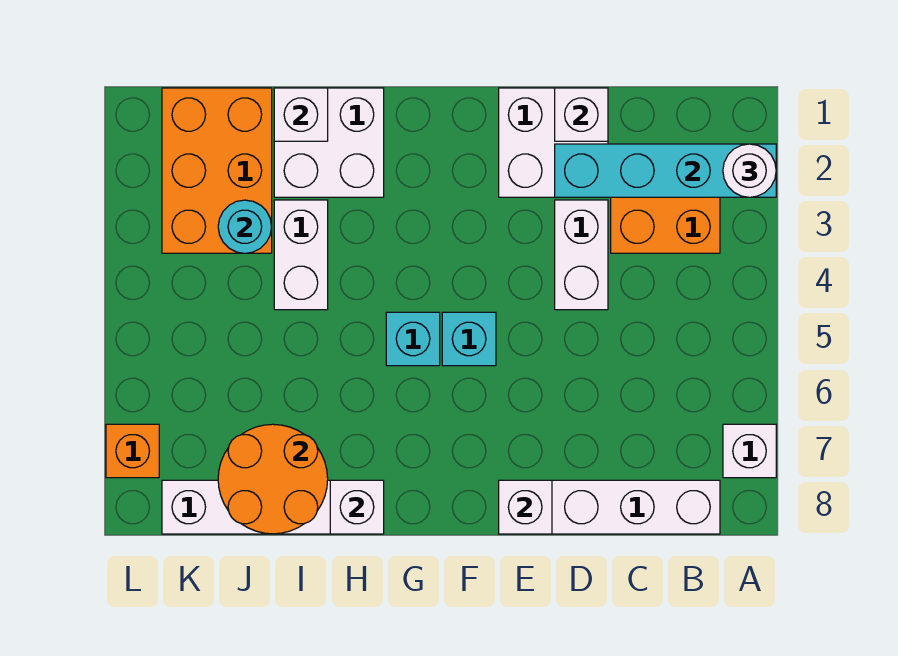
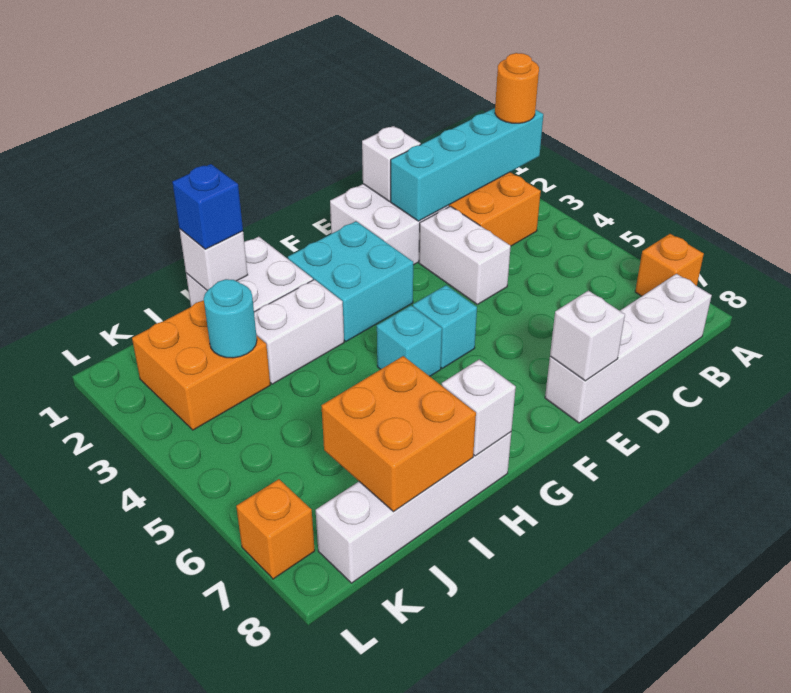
white 1x1 round brick [723,144,776,197] -> orange 1x1 round brick [495,53,539,123]
white 1x1 brick [723,424,776,478] -> orange 1x1 brick [635,234,704,296]
none -> cyan 2x2 brick [288,221,413,341]
none -> blue 1x1 brick [172,164,243,249]
white 1x2 brick [274,200,328,310] -> white 1x2 brick turned to [254,280,344,384]
orange 2x2 round brick [218,424,328,534] -> orange 2x2 brick [321,356,476,512]
orange 2x3 brick [162,88,272,253] -> orange 2x2 brick [132,300,270,430]

